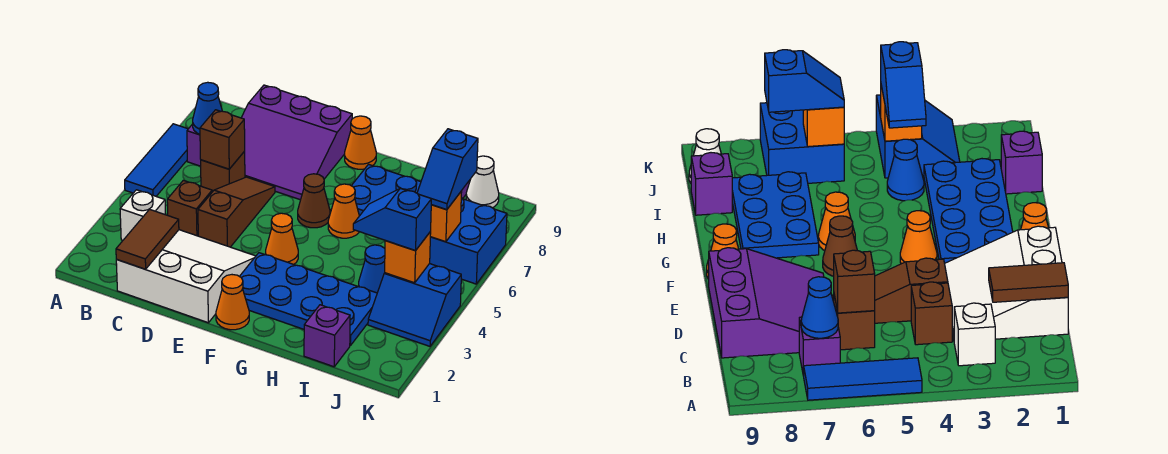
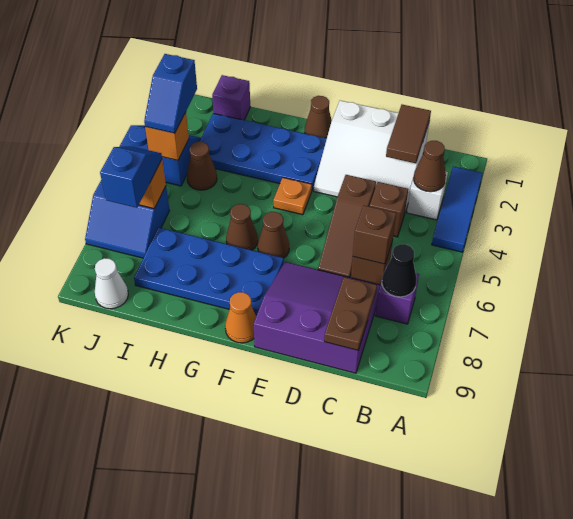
blue 1x3 tile [125,124,188,196] -> blue 1x3 tile moved to [432,167,483,252]
none -> brown 1x1 cone [414,141,446,192]
blue 1x1 cone [193,82,222,134] -> black 1x1 cone [382,244,417,297]
none -> brown 1x2 plate [324,277,377,350]
orange 1x1 cone [216,275,249,330] -> brown 1x1 cone [305,96,332,138]
orange 1x1 cone [266,213,298,264] -> orange 1x1 plate [273,178,312,215]
orange 1x1 cone [328,184,359,238] -> brown 1x1 cone [226,204,258,250]
blue 2x3 plate [351,164,421,216] -> blue 2x4 plate [134,228,284,316]
blue 1x1 cone [359,245,385,293] -> brown 1x1 cone [187,142,217,190]
blue 1x2 slope [353,188,431,251] -> blue 1x2 slope turned to [144,54,197,133]
purple 1x1 brick [691,153,732,215] -> none
blue 2x2 brick [430,198,507,284] -> blue 2x2 slope [85,180,169,258]

